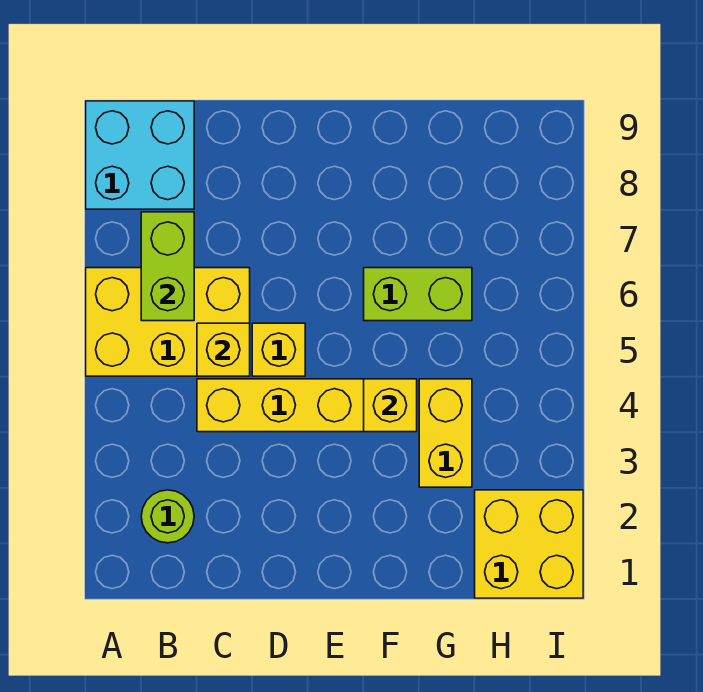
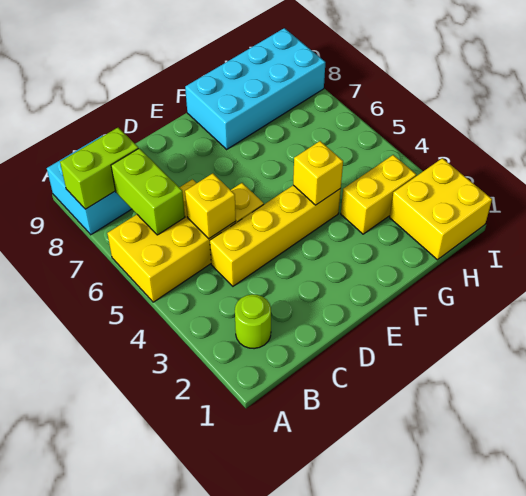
lime 1x2 brick [364,268,472,321] -> lime 1x2 brick moved to [60,128,138,209]
none -> cyan 2x4 brick [185,28,325,149]
yellow 1x2 brick [419,379,472,487] -> yellow 1x2 brick turned to [341,155,416,234]

